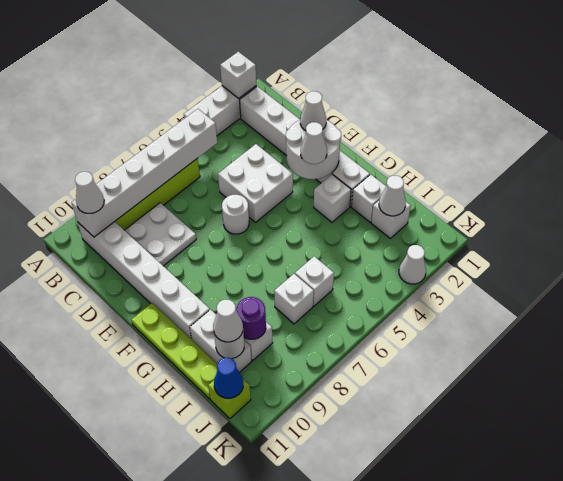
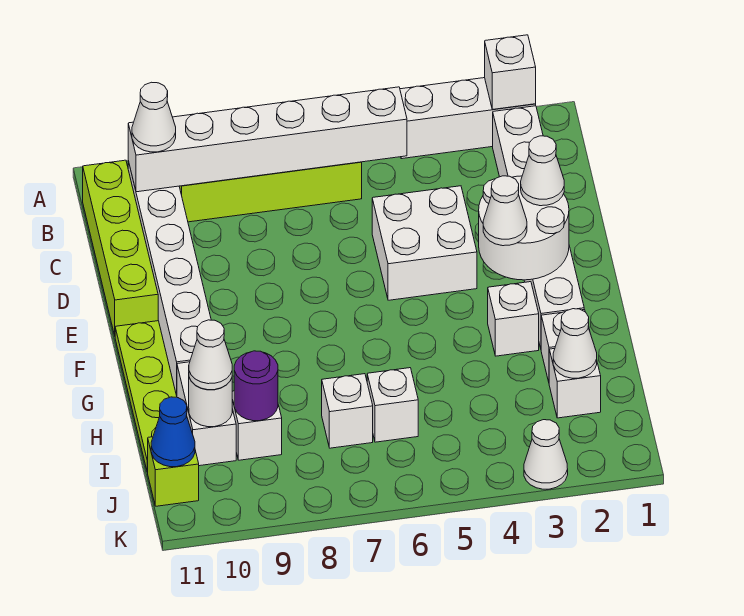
none -> lime 1x4 brick [83,160,158,335]
white 2x2 plate [125,203,196,266] -> none
white 1x1 round brick [222,195,249,234] -> none

